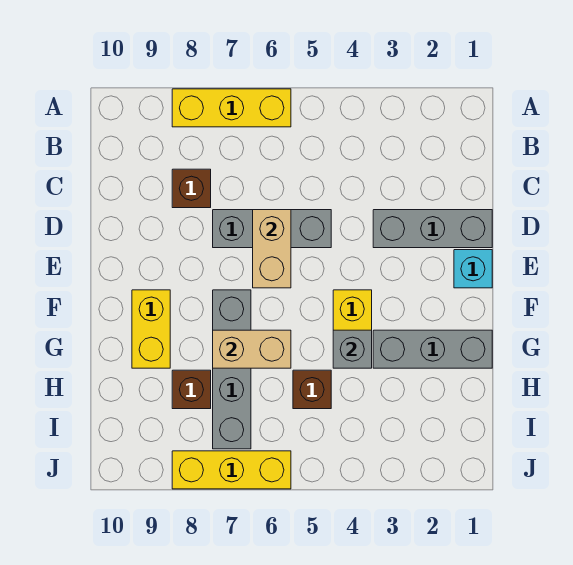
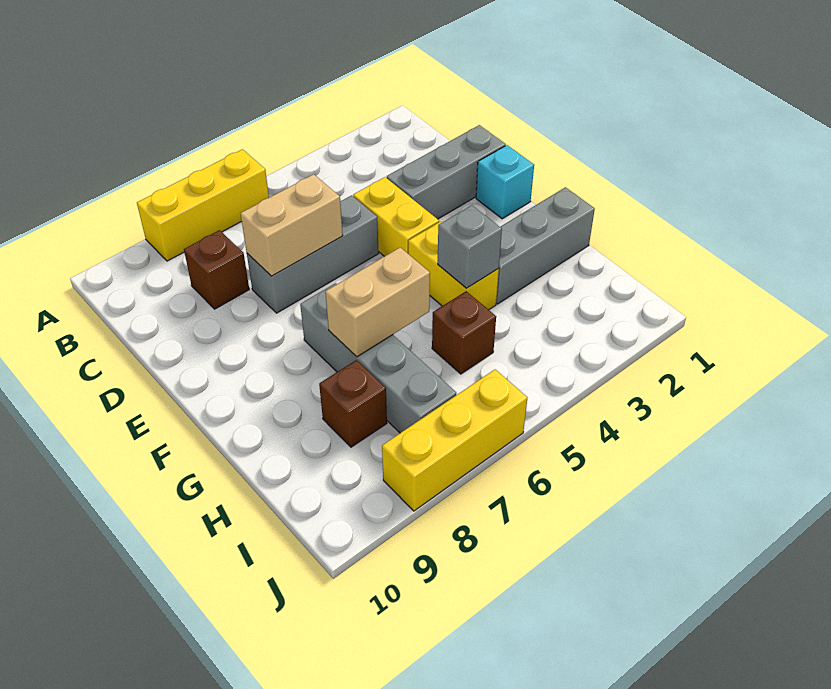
tan 1x2 brick [253,210,291,288] -> tan 1x2 brick turned to [240,174,343,276]
yellow 1x2 brick [132,290,170,368] -> yellow 1x2 brick moved to [353,177,439,256]

